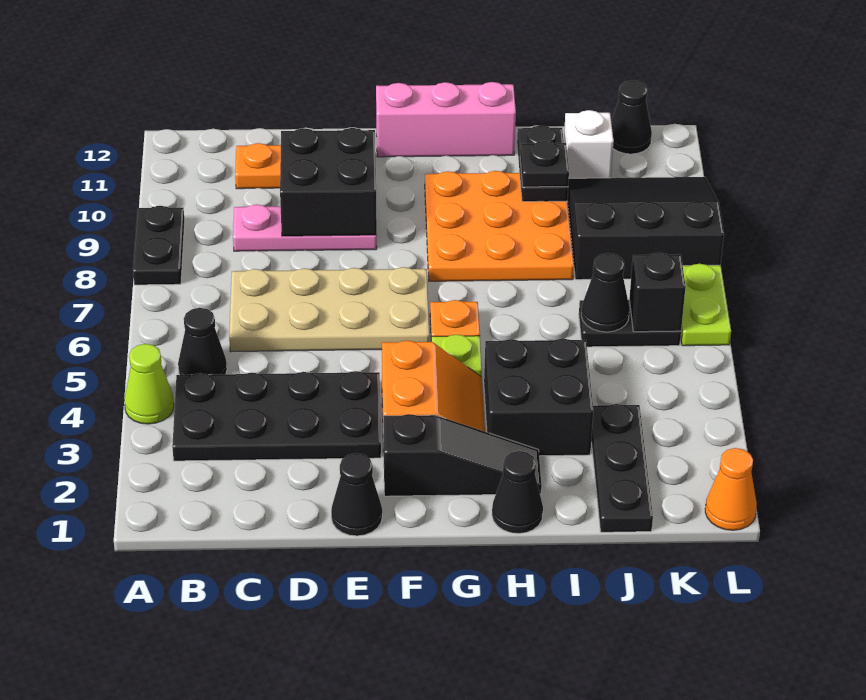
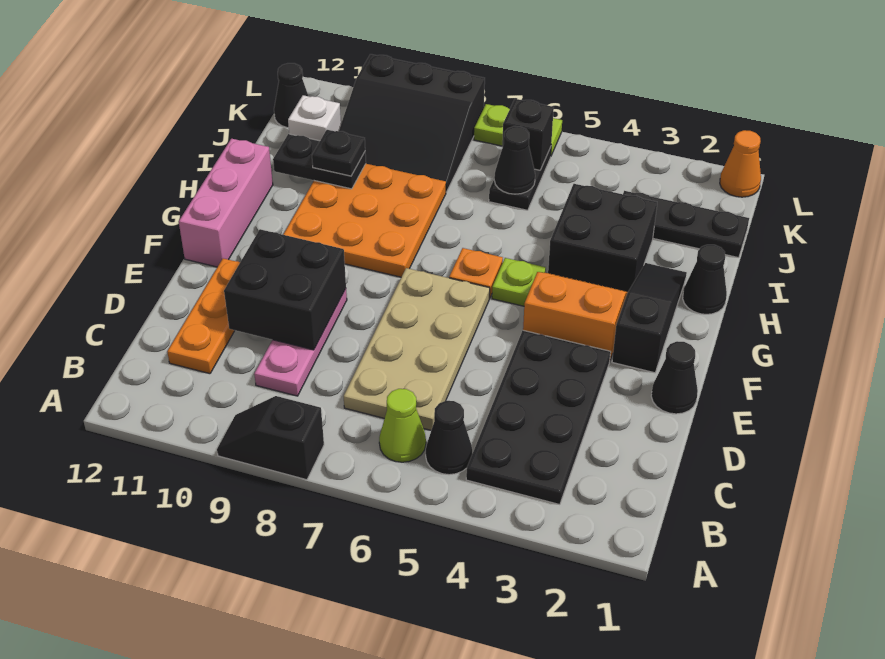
lime 1x1 cone [124,344,174,424] -> lime 1x1 cone moved to [379,389,426,462]
black 1x2 plate [133,206,185,285] -> black 1x2 slope [217,396,324,480]
black 3x3 slope [567,177,724,280] -> black 3x3 slope turned to [339,54,485,192]

